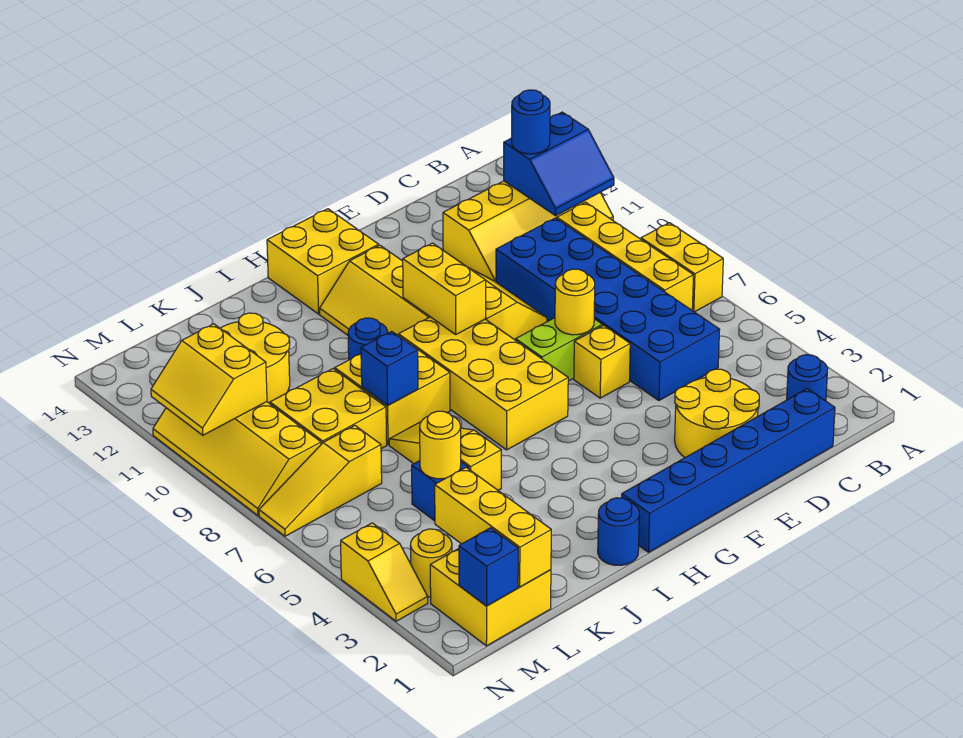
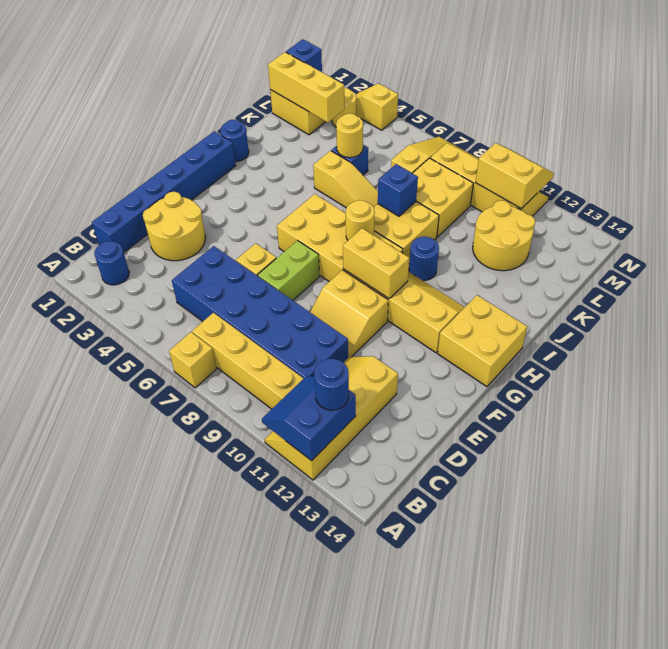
yellow 1x2 brick [641,223,723,312] -> yellow 1x1 brick [169,332,216,388]
yellow 1x1 round brick [555,269,595,335] -> yellow 1x1 round brick moved to [346,200,375,240]

